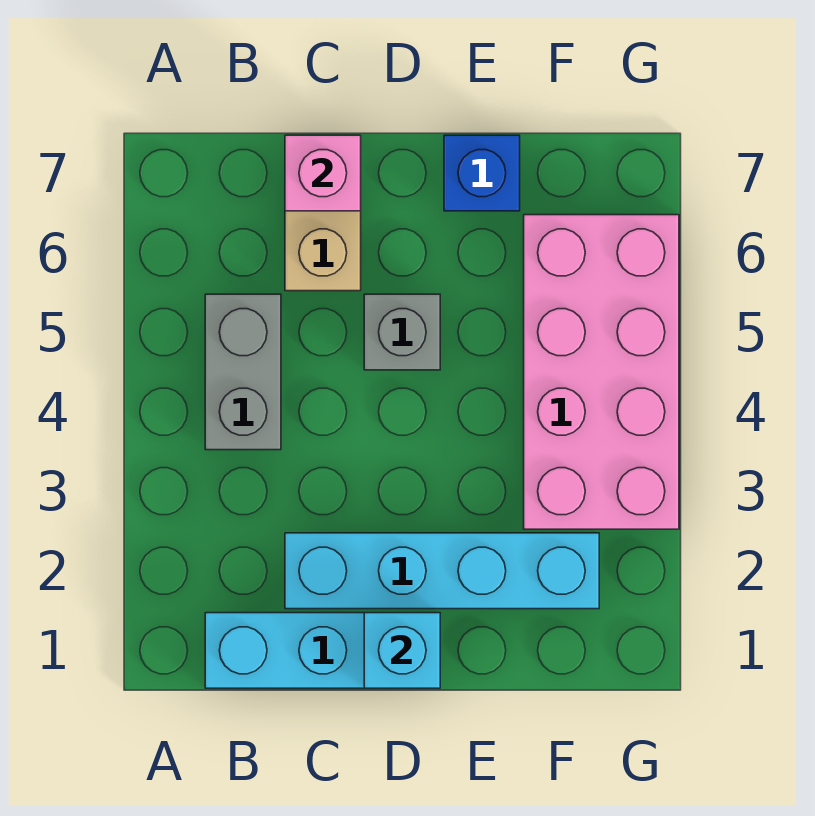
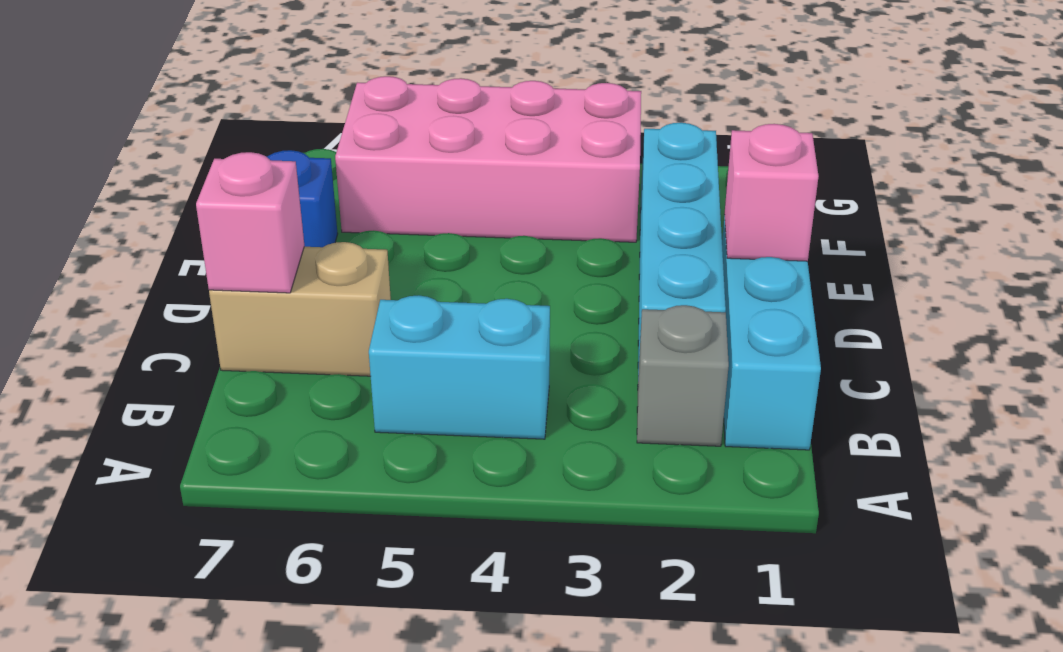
grey 1x2 brick [205,294,281,450] -> cyan 1x2 brick [369,295,550,439]
cyan 1x1 brick [364,613,440,688] -> pink 1x1 brick [724,124,819,261]
grey 1x1 brick [364,294,440,370] -> grey 1x1 brick moved to [637,305,729,446]

